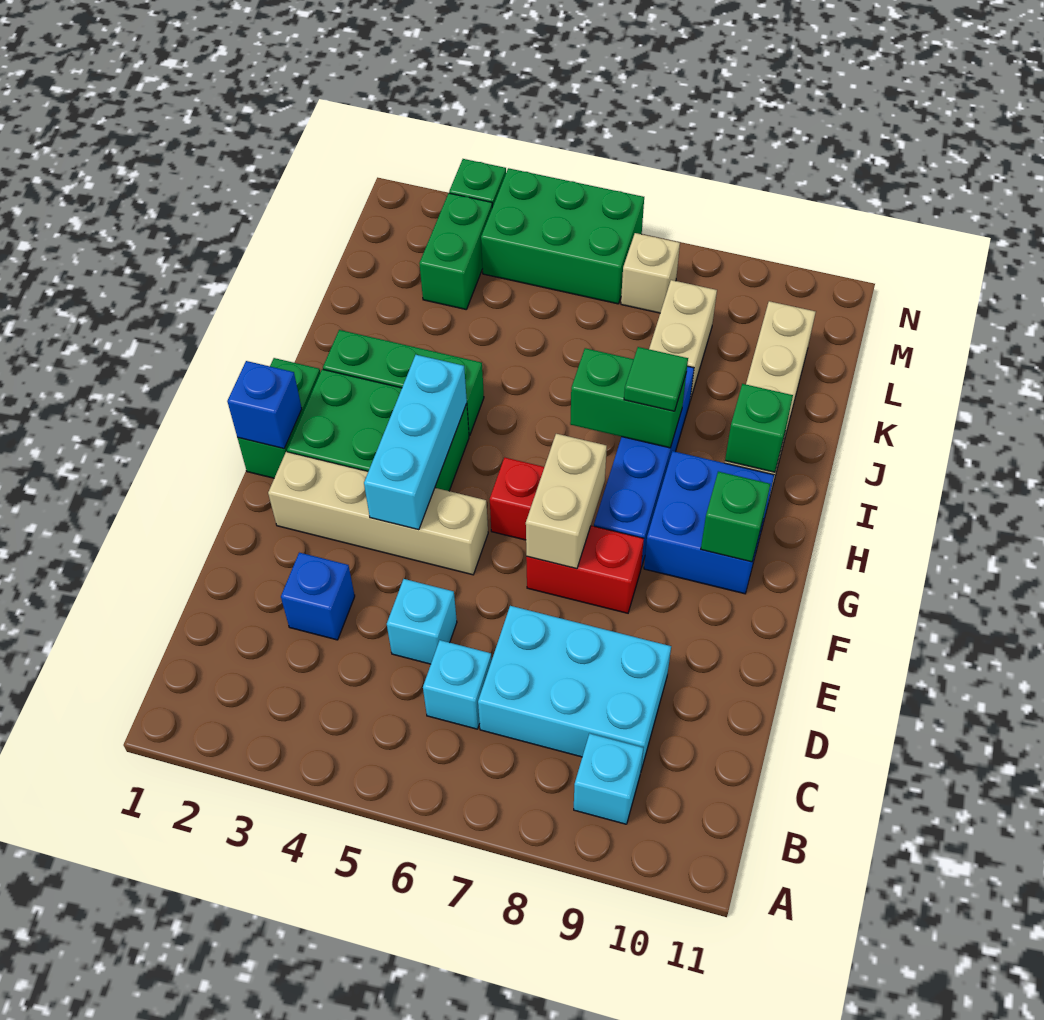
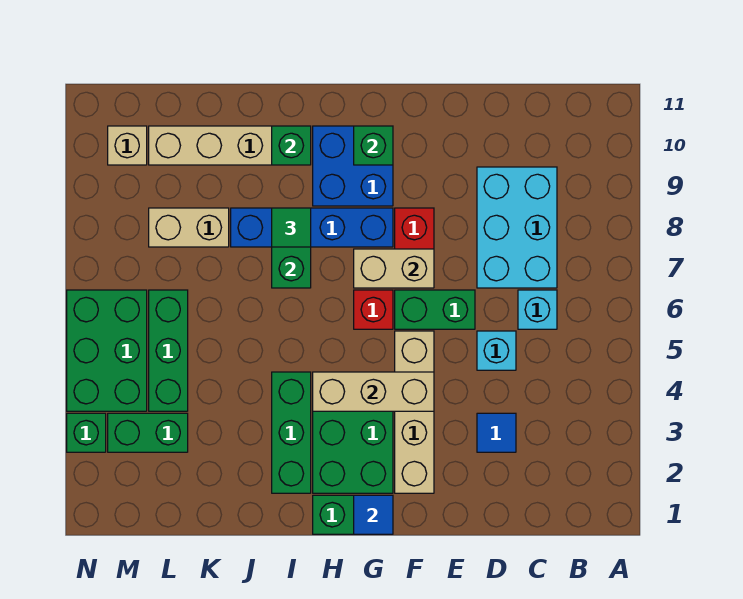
cyan 1x1 brick [574,734,643,824] -> none
blue 1x1 brick [281,553,355,640] -> blue 1x1 tile [477,413,516,452]
none -> green 1x2 brick [395,290,475,329]
cyan 1x3 brick [364,355,467,530] -> tan 1x3 brick [313,372,434,411]
blue 1x1 brick [227,361,302,449] -> blue 1x1 tile [354,495,393,534]
none -> green 1x3 brick [149,290,188,411]
tan 1x1 brick [621,233,680,313] -> tan 1x1 brick moved to [108,126,147,165]

